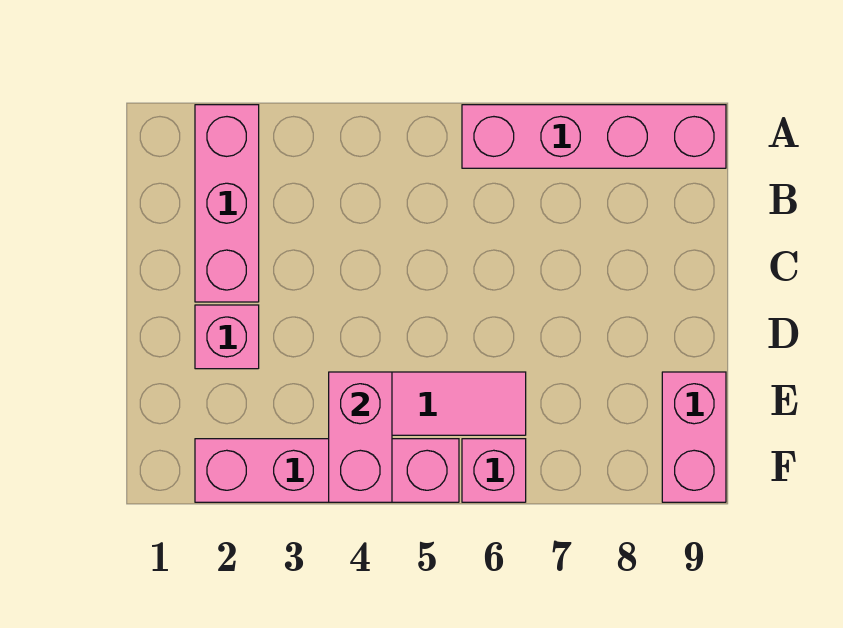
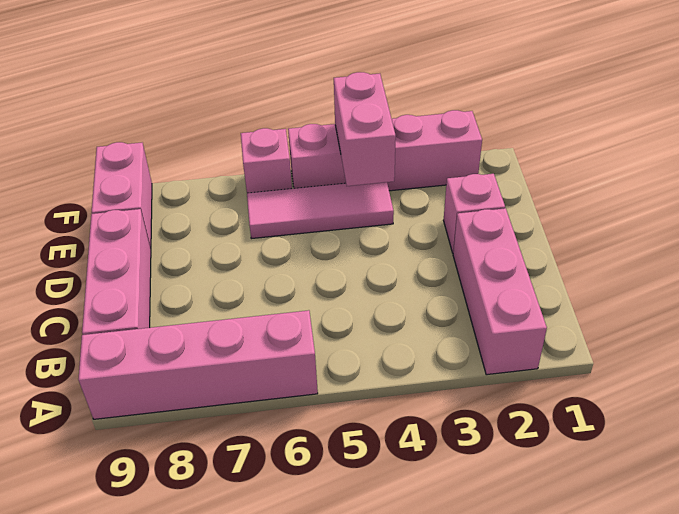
none -> pink 1x3 brick [82,209,151,335]

